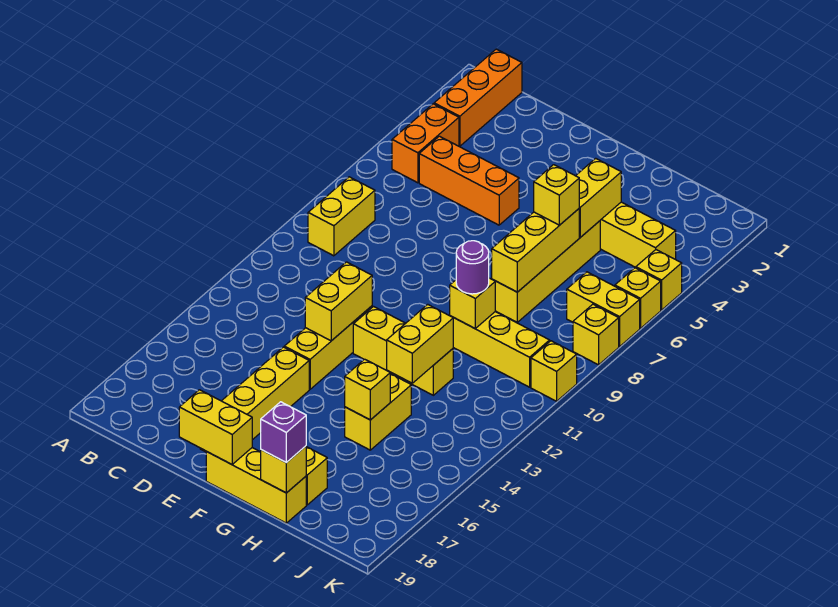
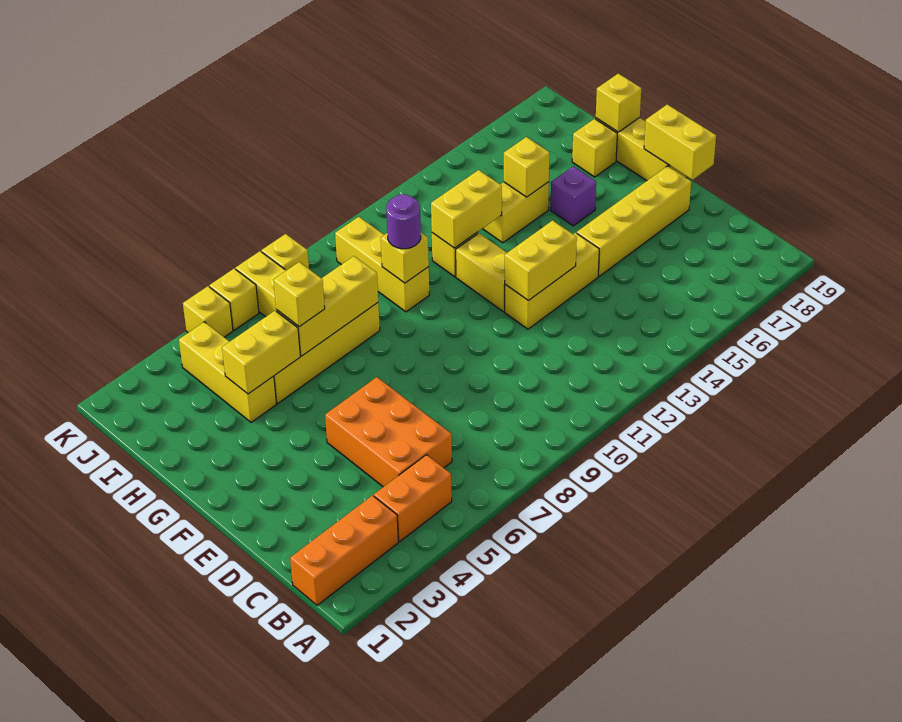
yellow 1x2 brick [308,177,375,256] -> none
orange 1x3 brick [419,136,519,225] -> orange 2x3 brick [325,377,452,487]
purple 1x1 brick [261,402,306,463] -> purple 1x1 brick moved to [551,166,596,226]
yellow 1x1 brick [531,341,577,401] -> none

